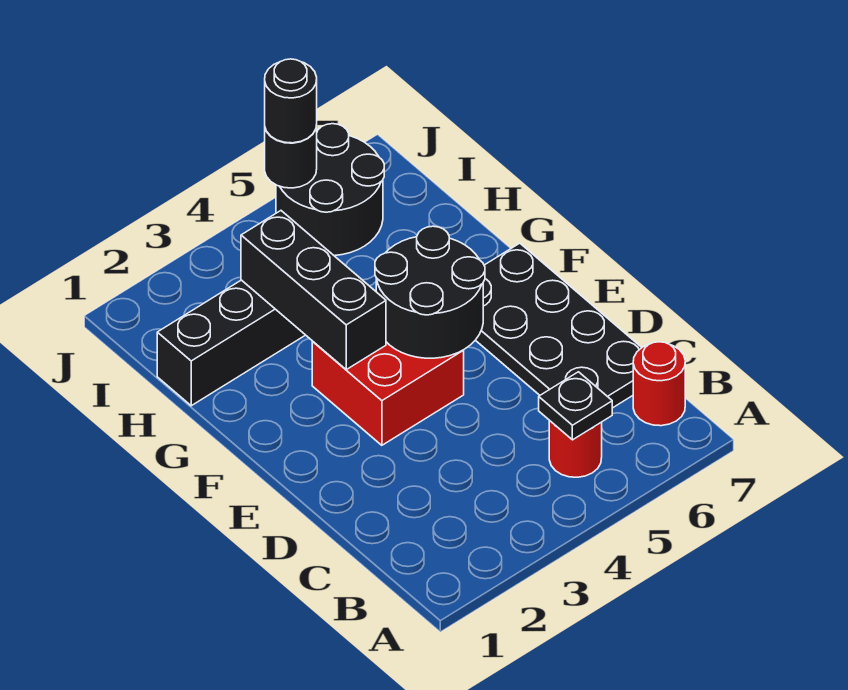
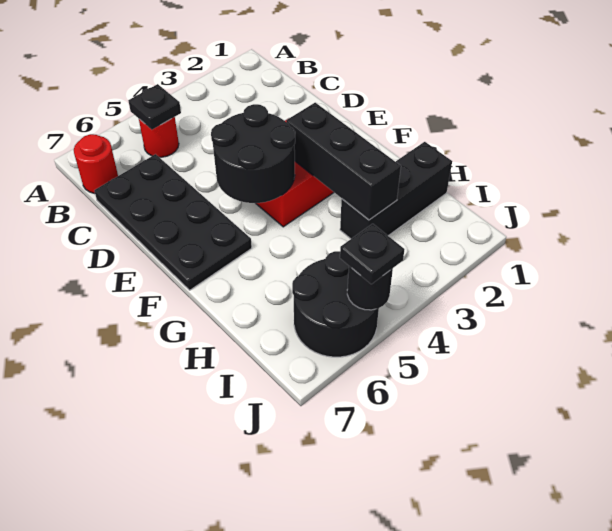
black 1x1 round brick [265,59,317,143] -> black 1x1 plate [340,224,405,284]

